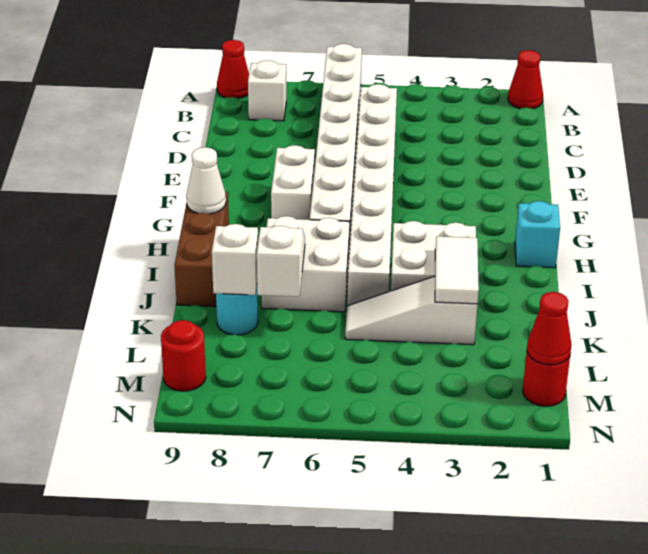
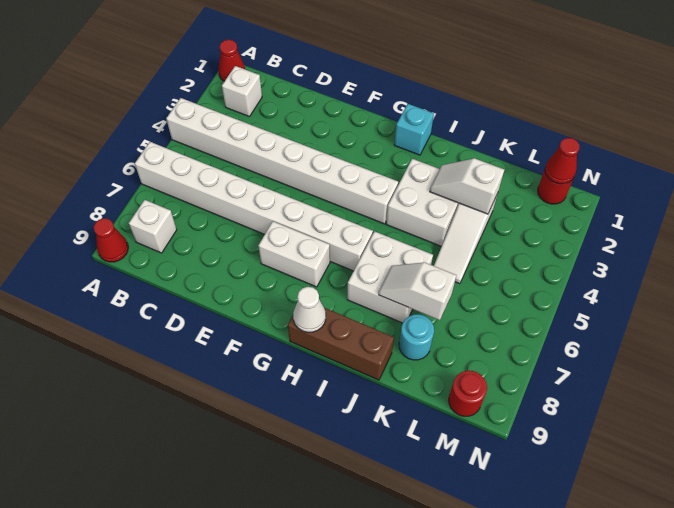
white 1x8 brick [347,84,397,306] -> white 1x8 brick moved to [166,98,398,224]
white 1x2 tile [435,236,479,304] -> white 1x2 slope [430,158,505,214]
white 1x1 brick [212,224,258,295] -> white 1x1 brick moved to [222,66,262,117]

